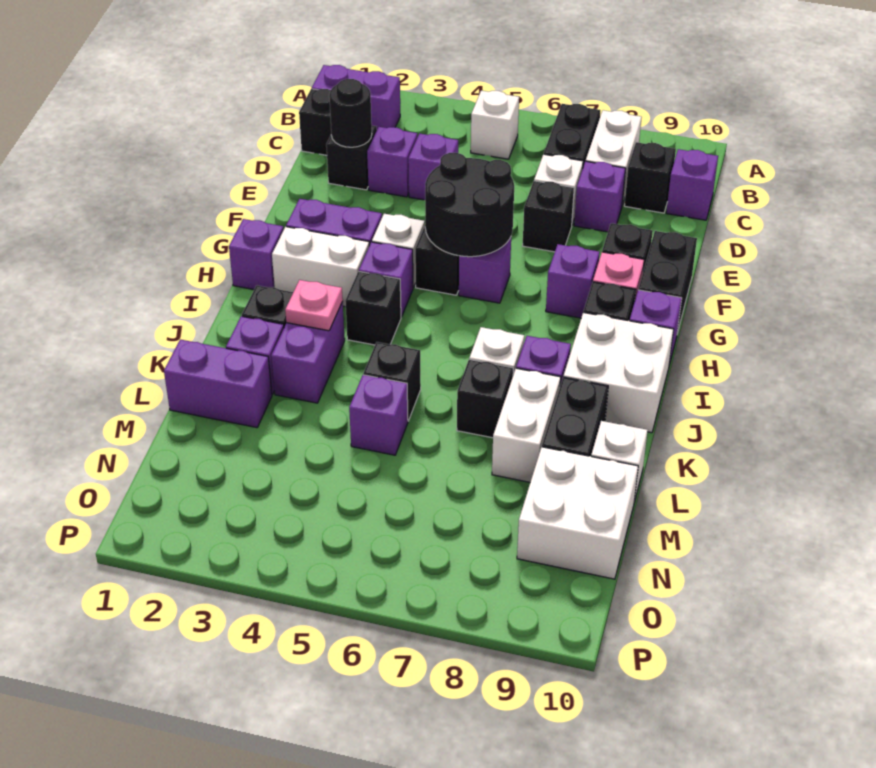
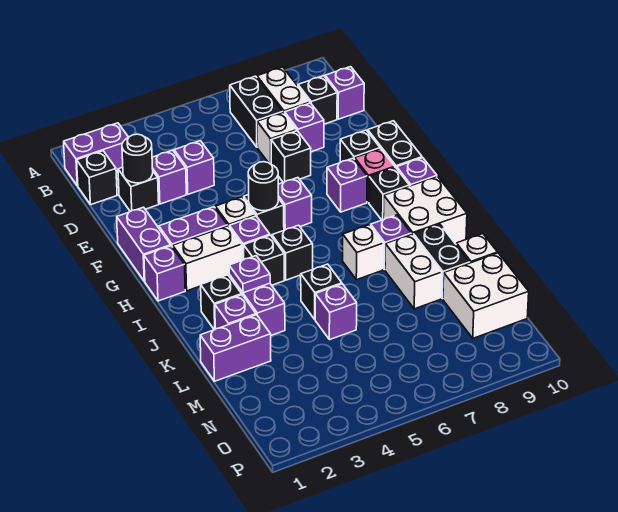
white 1x1 brick [471,91,519,159] -> none
none -> purple 1x2 brick [117,207,171,281]
black 2x2 round brick [425,153,514,257] -> black 1x1 round brick [248,162,278,211]
pink 1x1 plate [285,280,343,331] -> purple 1x1 plate [229,256,270,293]
black 1x1 brick [457,359,513,438] -> black 1x1 brick moved to [272,225,313,280]

